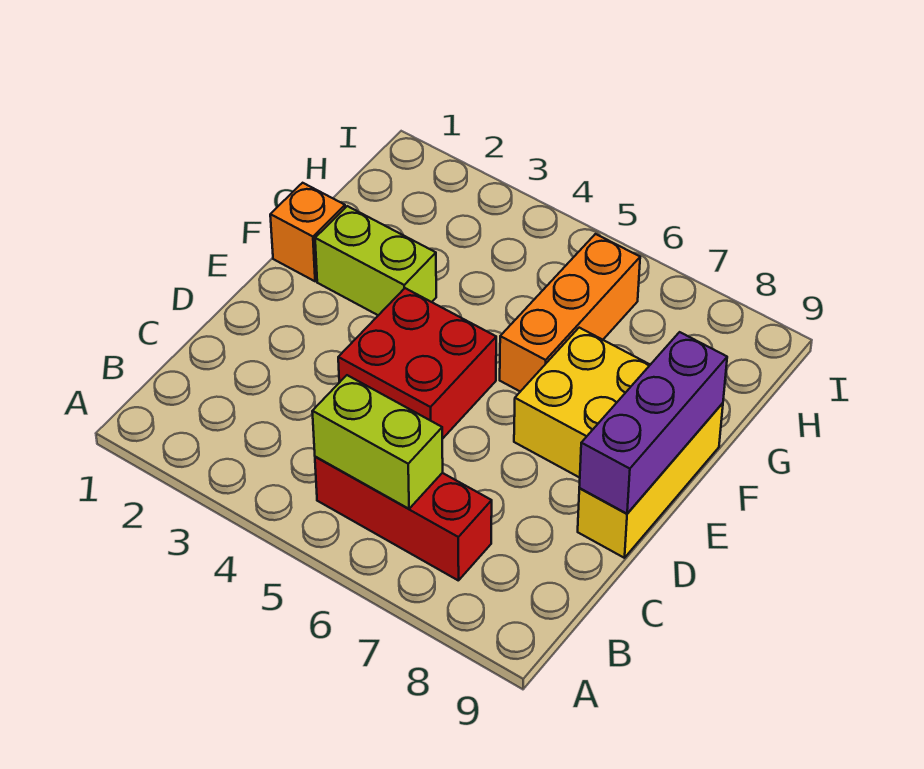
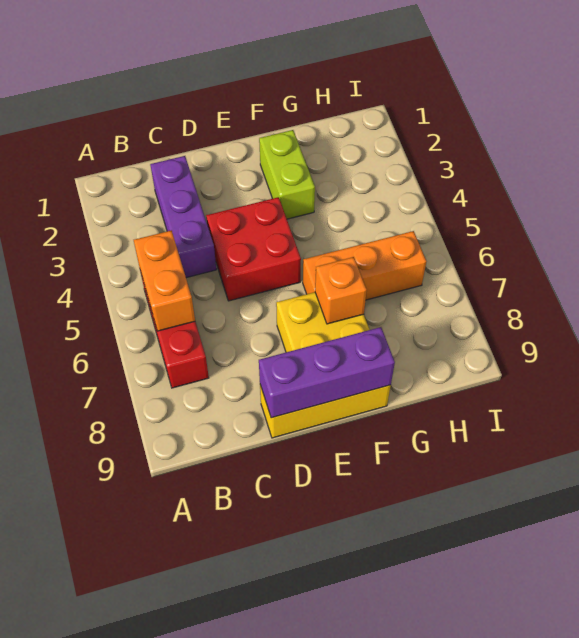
lime 1x2 brick [312,375,443,509] -> orange 1x2 brick [134,230,195,331]
none -> purple 1x3 brick [150,156,216,278]
orange 1x1 brick [270,183,345,281] -> orange 1x1 brick moved to [315,257,367,324]

